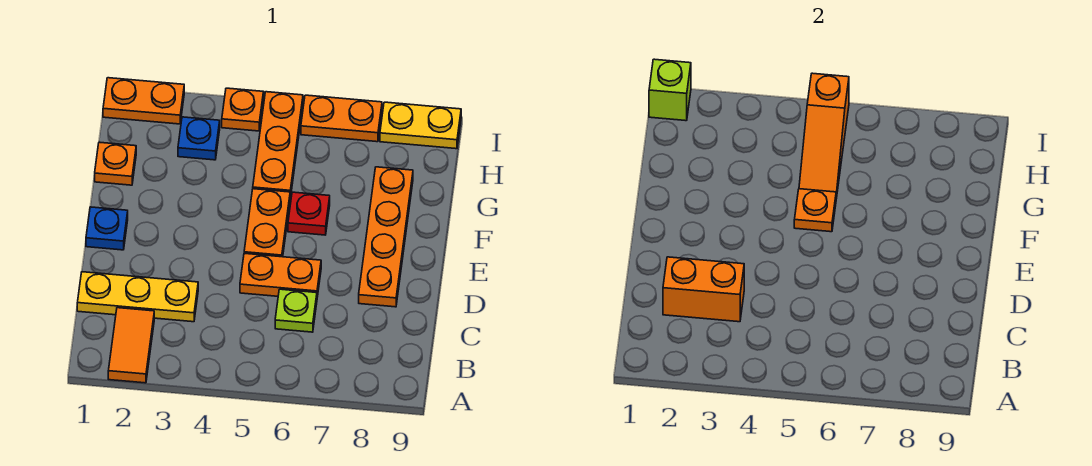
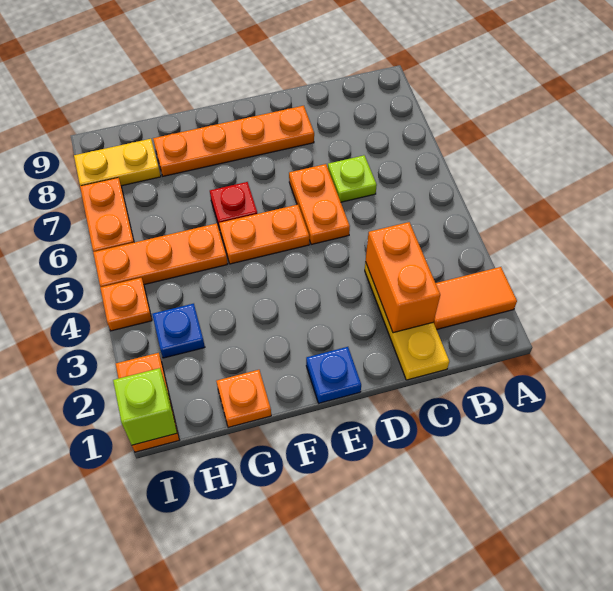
orange 1x1 plate [794,189,836,232] -> none
orange 1x3 slope [799,73,849,198] -> none
yellow 1x2 plate [380,102,461,149] -> yellow 1x2 plate turned to [74,139,161,186]

